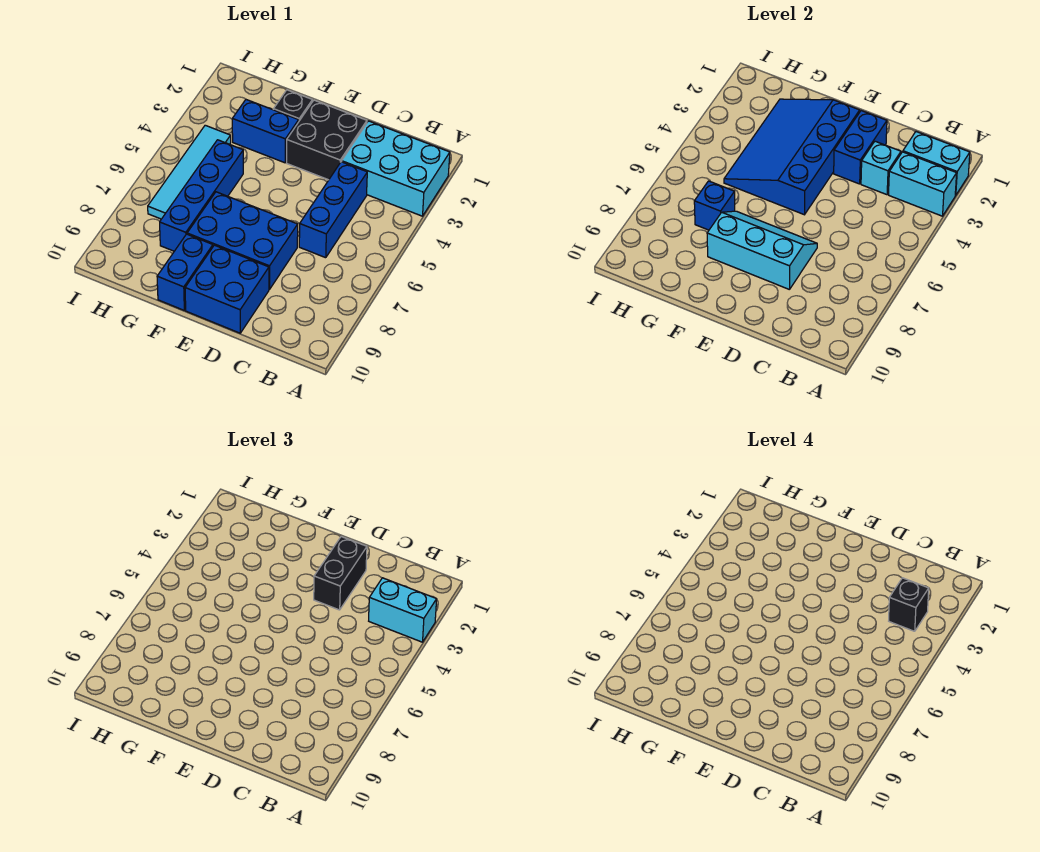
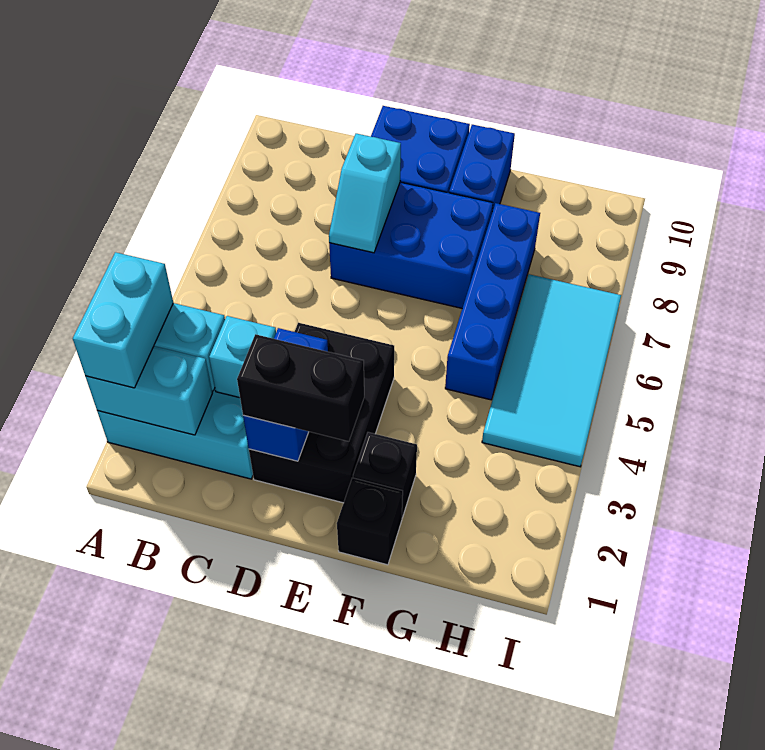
cyan 1x2 brick [369,578,437,642] -> cyan 1x2 brick turned to [73,252,173,388]
black 1x1 brick [889,578,929,631] -> black 1x1 brick moved to [337,478,403,565]
blue 1x3 brick [299,162,367,258] -> none
black 2x2 brick [287,100,367,180] -> black 2x3 brick [249,323,394,503]
black 1x2 brick [314,537,367,610] -> black 1x2 brick turned to [237,334,364,441]
cyan 2x3 slope [707,211,817,290] -> cyan 1x2 slope [329,134,401,253]
blue 3x4 slope [724,99,860,215] -> none
blue 1x2 brick [232,100,299,163] -> none
blue 1x1 brick [694,181,735,230] -> none
cyan 1x4 tile [148,125,231,219] -> cyan 2x4 tile [482,274,621,467]

